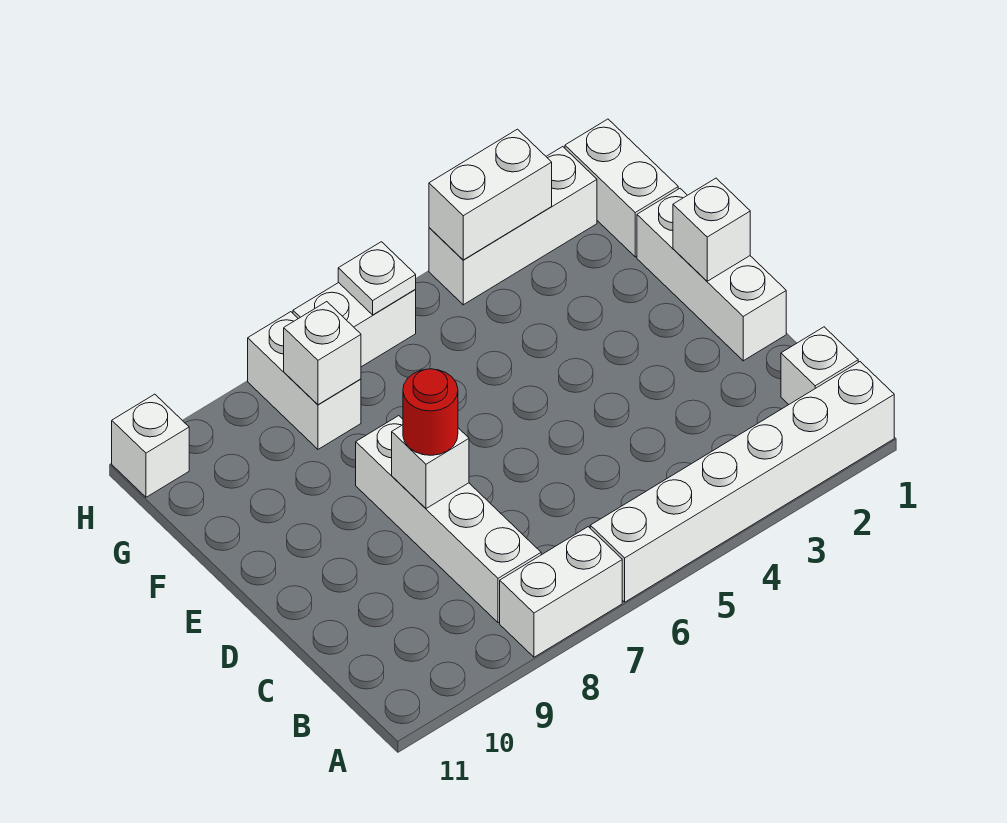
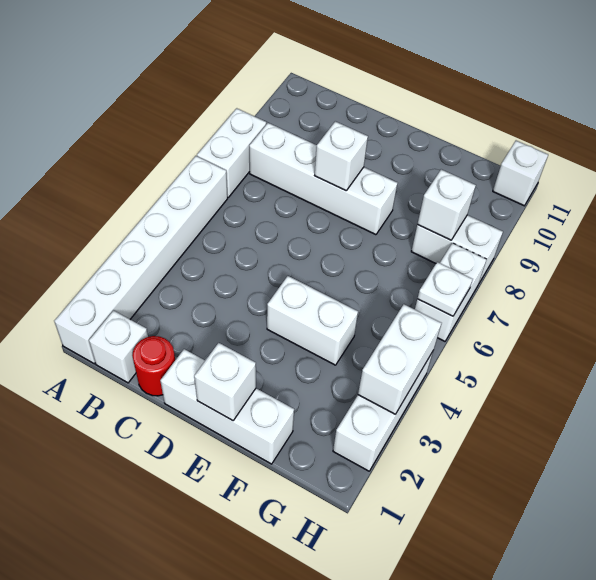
red 1x1 round brick [403,369,458,455] -> red 1x1 round brick moved to [132,336,175,396]
white 1x2 brick [565,119,678,257] -> white 1x2 brick moved to [267,276,358,365]

